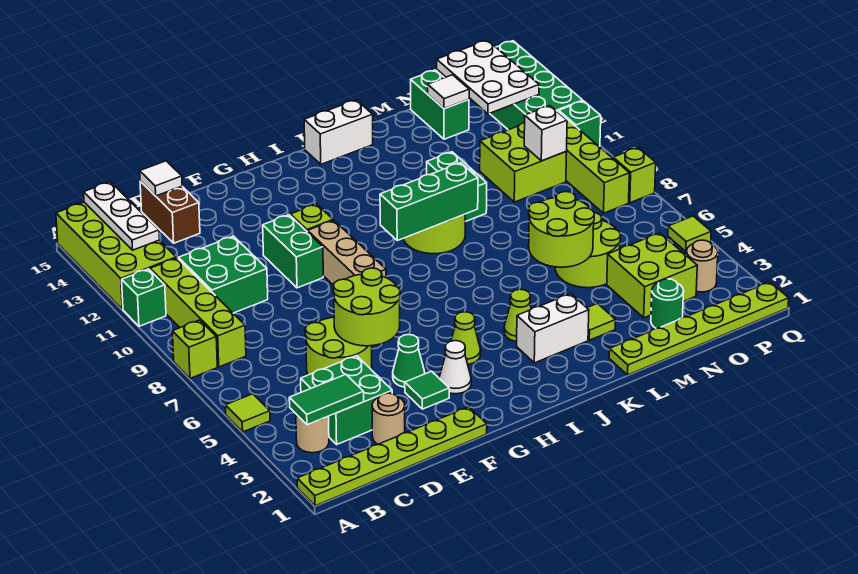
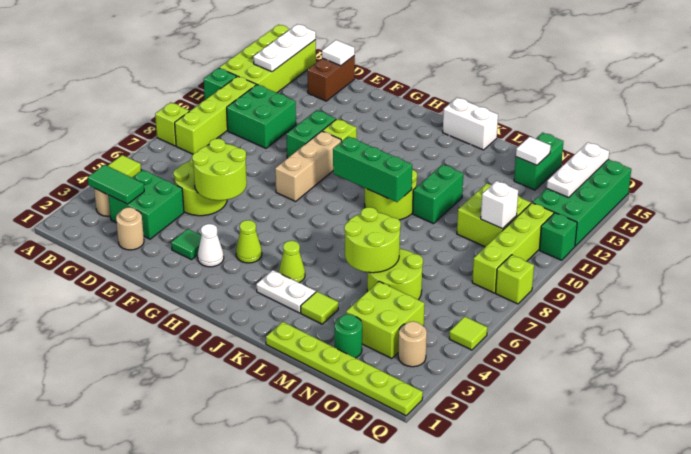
lime 1x6 plate [297,407,487,506] -> none
green 1x1 cone [393,335,425,387] -> none
white 1x2 brick [517,294,589,363] -> white 1x2 plate [256,270,316,313]
white 2x3 plate [437,40,539,114] -> white 1x3 plate [547,143,609,198]

